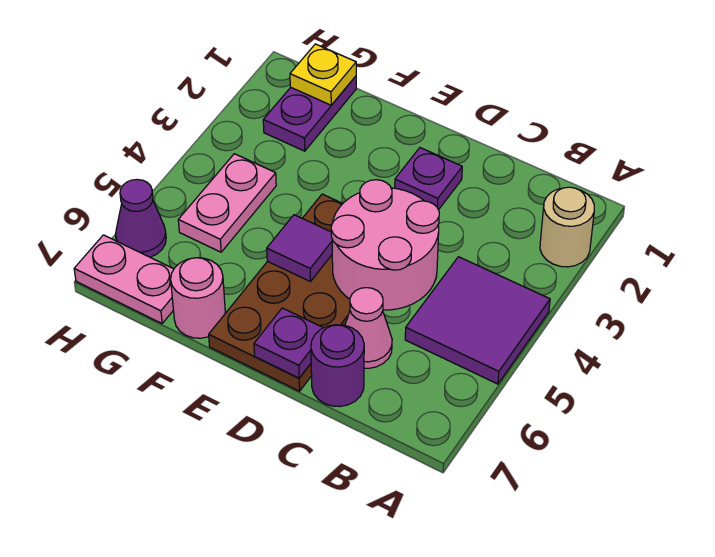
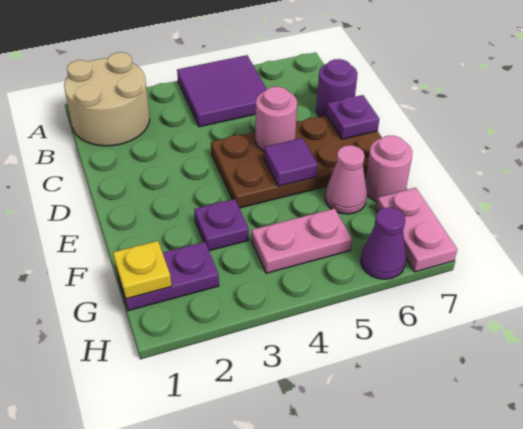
tan 1x1 round brick [540,187,594,267] -> tan 2x2 round brick [64,52,150,146]
pink 2x2 round brick [331,180,439,310] -> pink 1x1 round brick [256,87,297,151]
pink 1x1 cone [345,288,392,368] -> pink 1x1 cone moved to [325,145,367,214]
purple 1x1 plate [395,148,462,210] -> purple 1x1 plate moved to [194,199,249,251]

